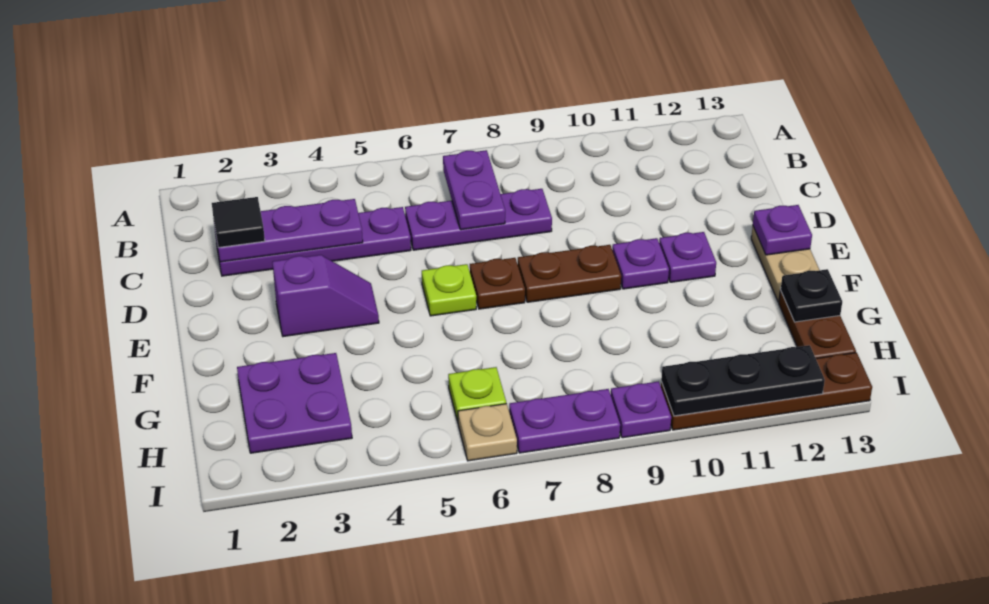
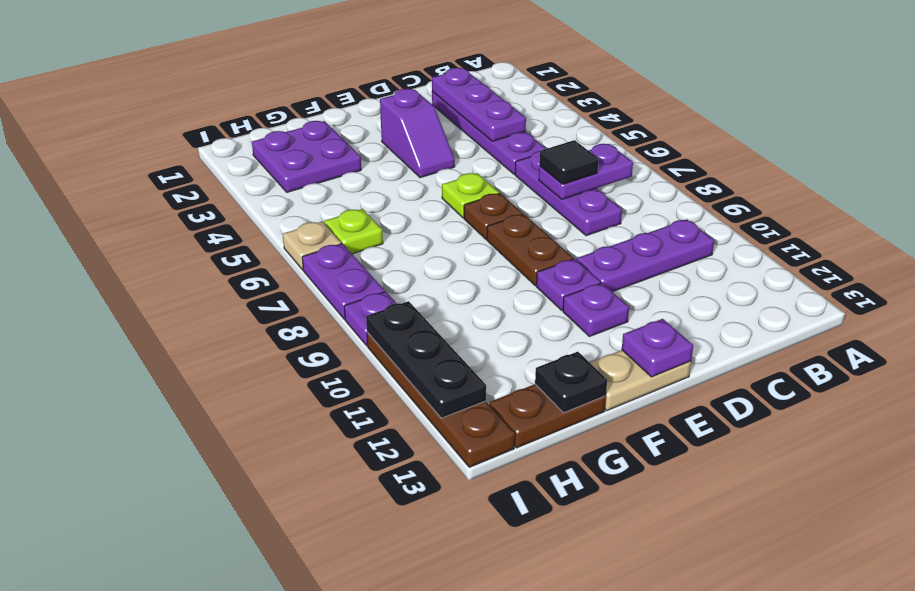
none -> purple 1x3 plate [576,219,714,292]
black 1x1 tile [212,197,265,247] -> black 1x1 tile moved to [539,140,598,184]

